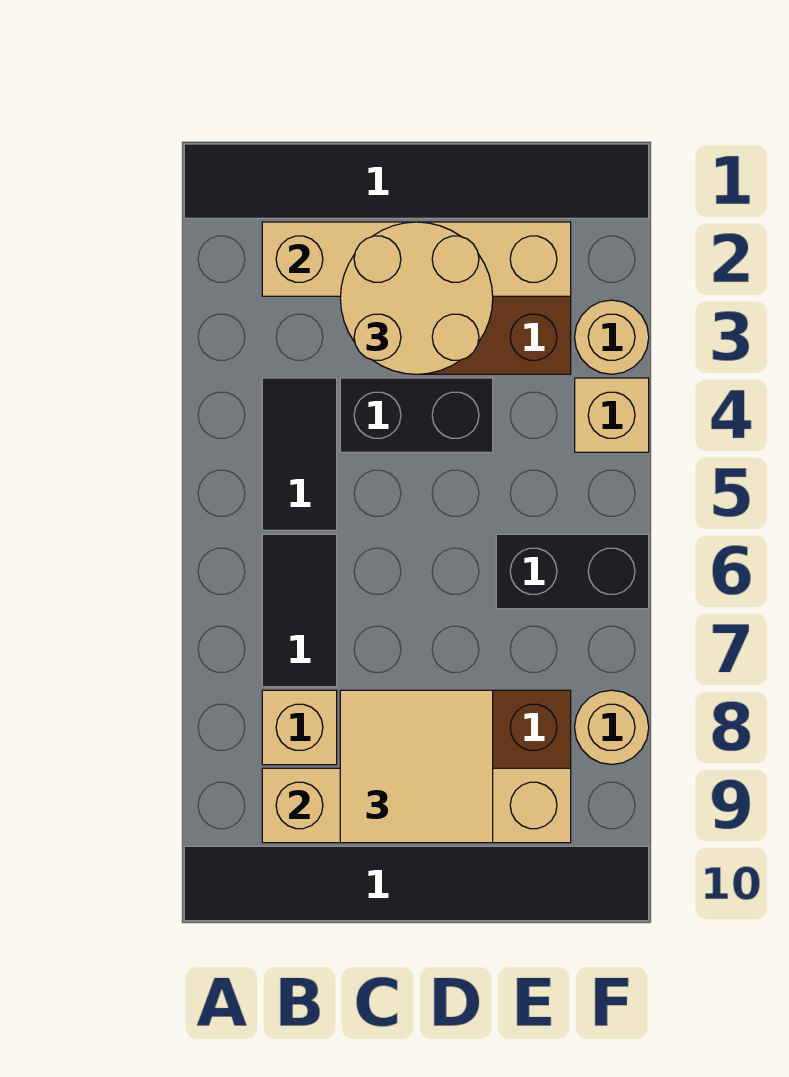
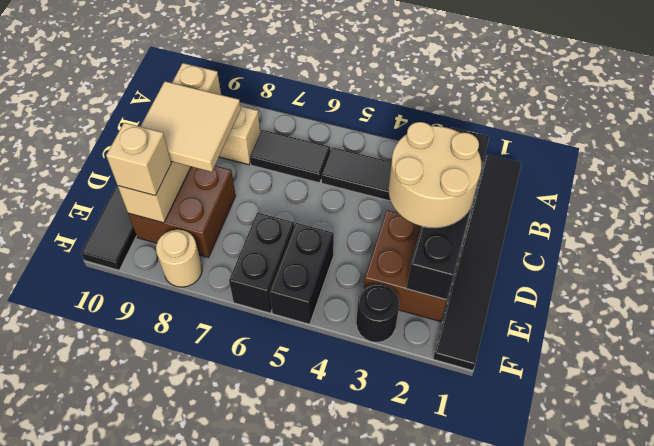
tan 1x4 brick [262,222,571,296] -> black 1x4 brick [407,127,489,300]
black 1x2 brick [340,378,493,452] -> black 1x2 brick moved to [270,223,334,324]
tan 1x1 round brick [575,300,649,374] -> black 1x1 round brick [356,284,399,342]
tan 1x1 brick [575,378,649,452] -> tan 1x1 brick moved to [106,123,171,196]

